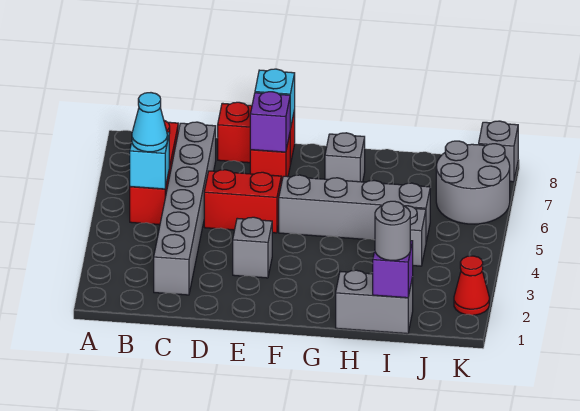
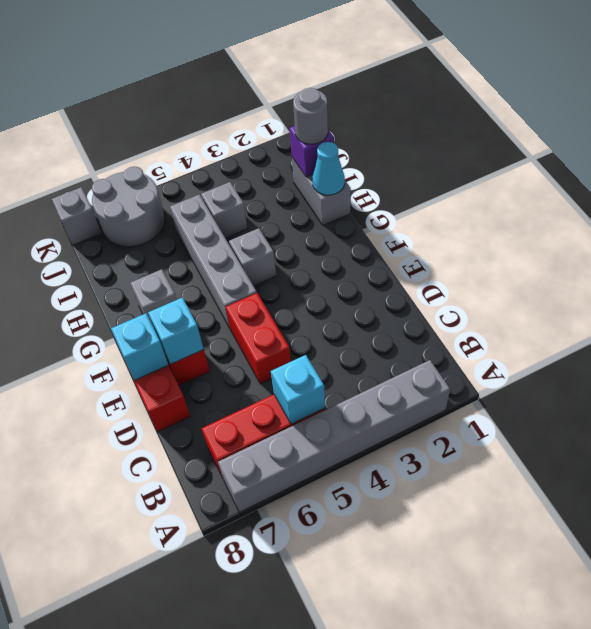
cyan 1x1 cone [132,93,167,152] -> cyan 1x1 cone moved to [312,142,345,195]
grey 1x6 brick [154,122,216,295] -> grey 1x6 brick moved to [218,360,450,512]
grey 1x1 brick [233,217,272,278] -> grey 1x1 brick moved to [229,228,276,286]
purple 1x1 brick [250,92,290,152] -> cyan 1x1 brick [148,298,204,364]
red 1x1 cone [454,256,489,315] -> none

